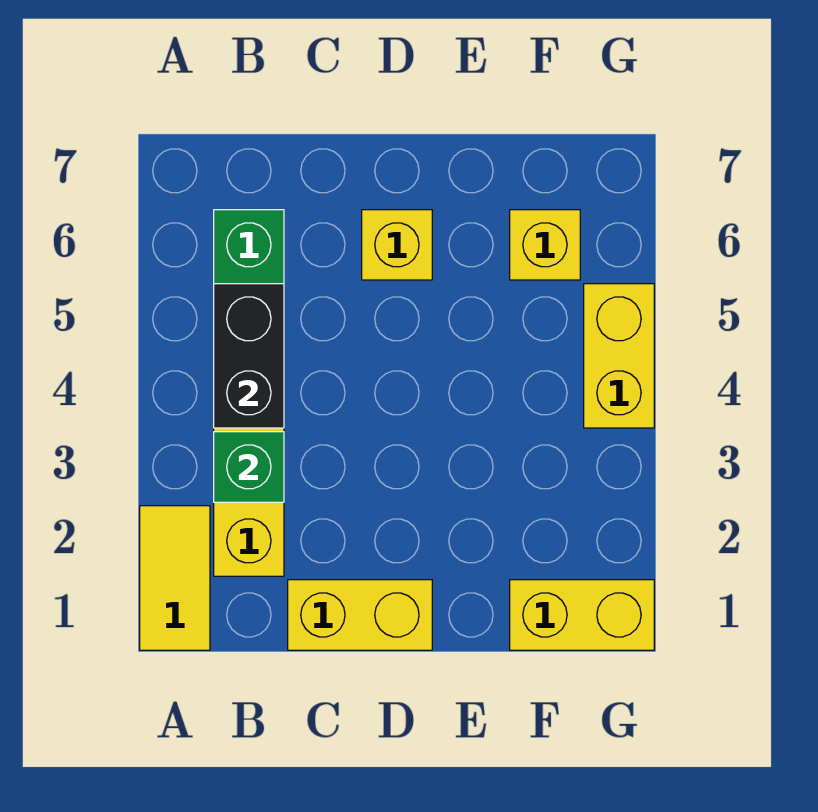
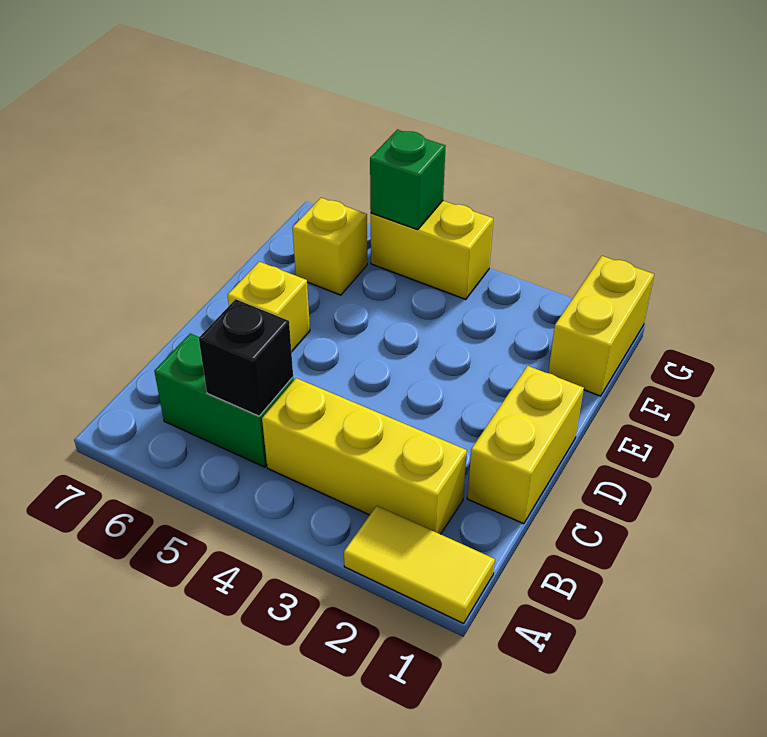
green 1x1 brick [214,432,284,502] -> green 1x1 brick moved to [370,130,446,230]
black 1x2 brick [214,284,284,428] -> black 1x1 brick [199,299,293,416]

